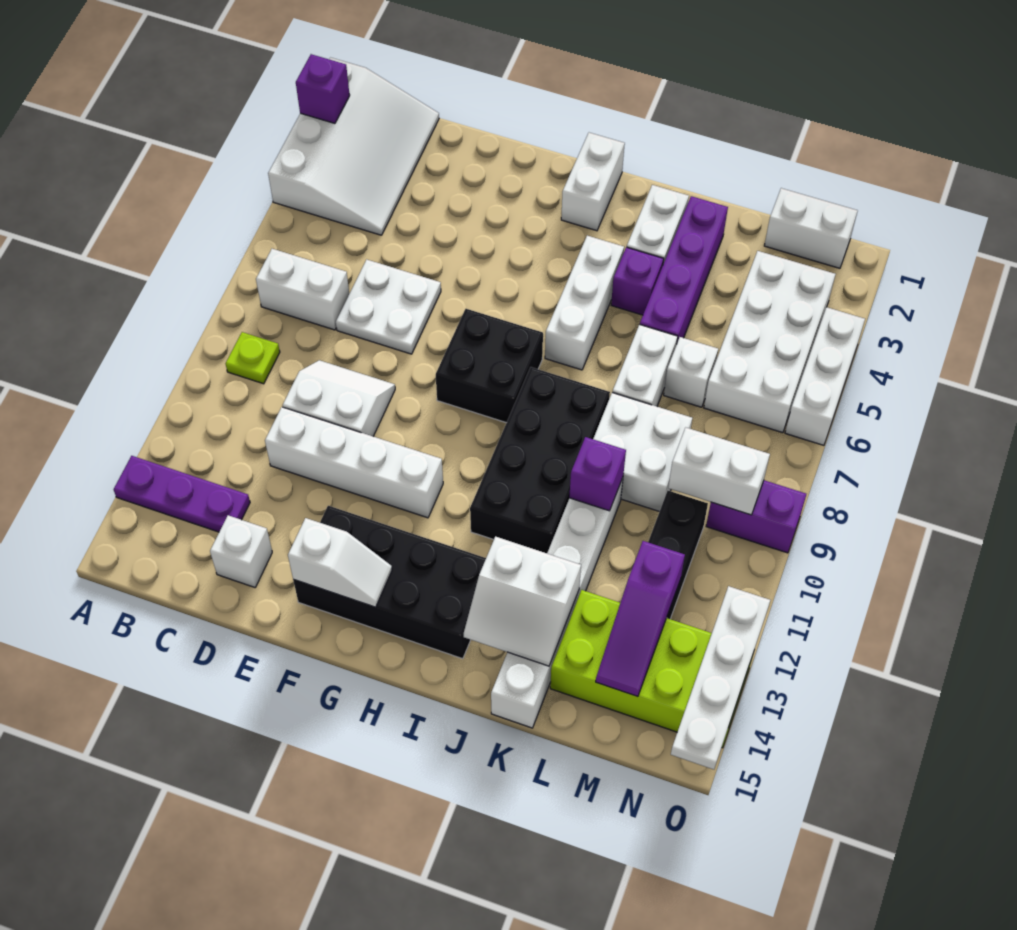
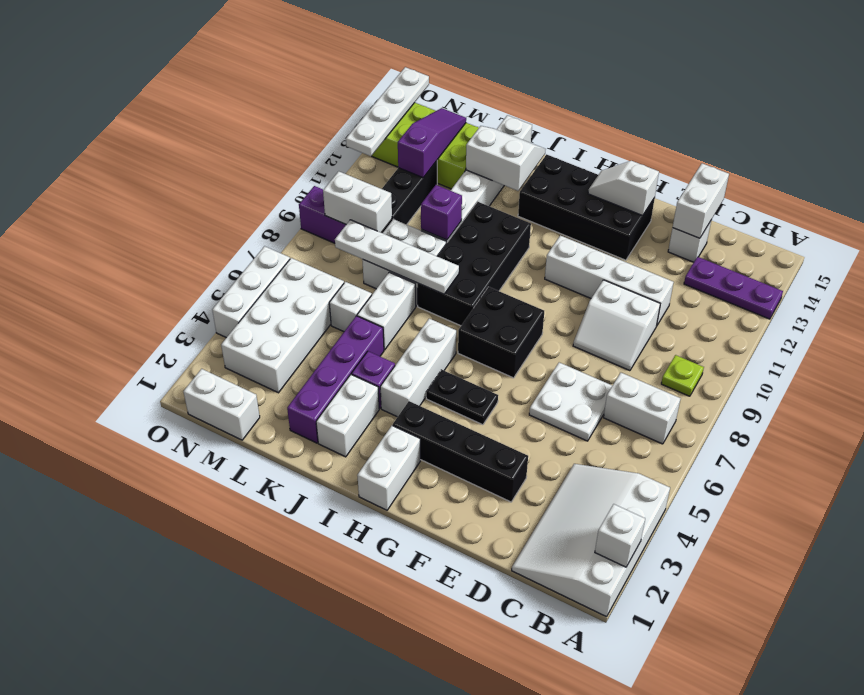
purple 1x1 brick [296,54,350,123] -> white 1x1 brick [595,504,645,567]
none -> white 1x2 brick [673,163,729,238]
none -> black 1x4 brick [393,401,528,502]
none -> black 1x2 plate [426,370,498,425]
none -> white 1x4 plate [335,220,459,294]

